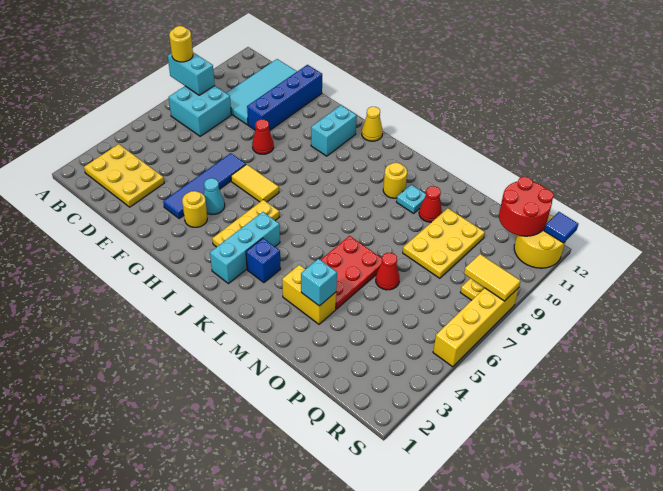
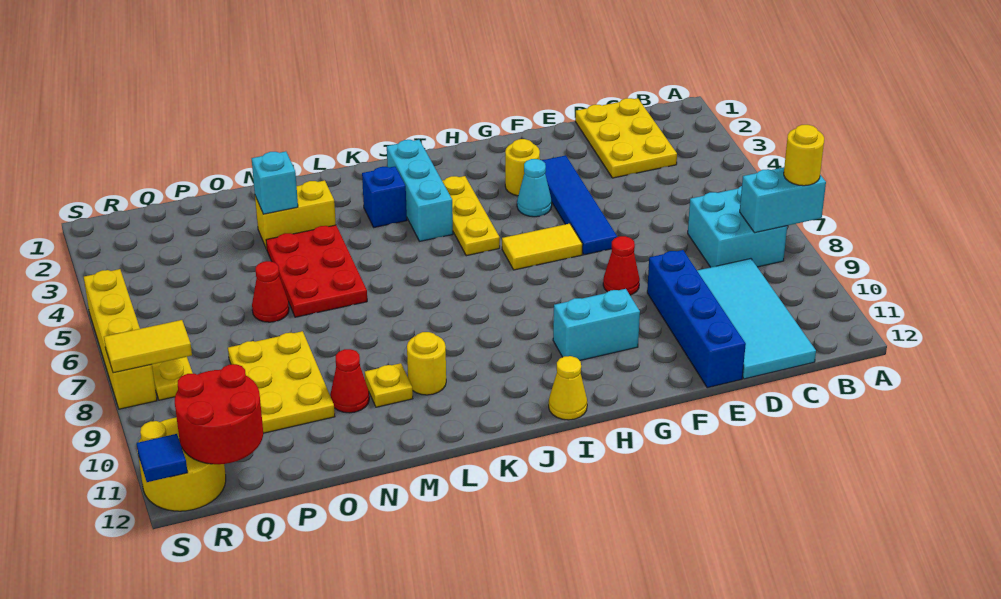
yellow 2x3 plate [84,144,164,207] -> yellow 2x3 plate turned to [575,98,677,178]
cyan 1x2 brick [311,105,357,156] -> cyan 1x2 brick turned to [553,289,640,360]
cyan 1x1 plate [397,185,426,213] -> yellow 1x1 plate [365,363,413,407]

